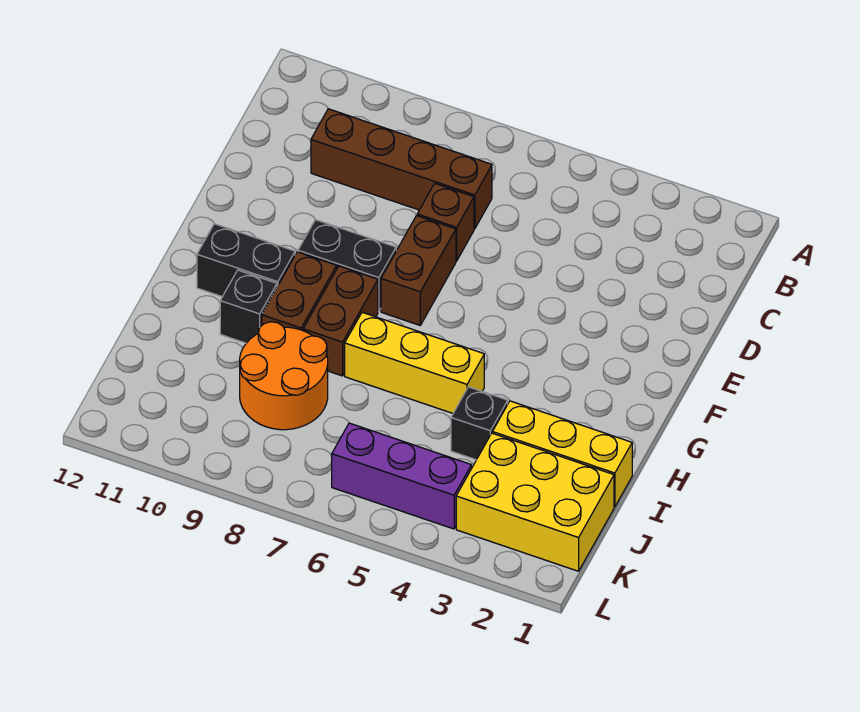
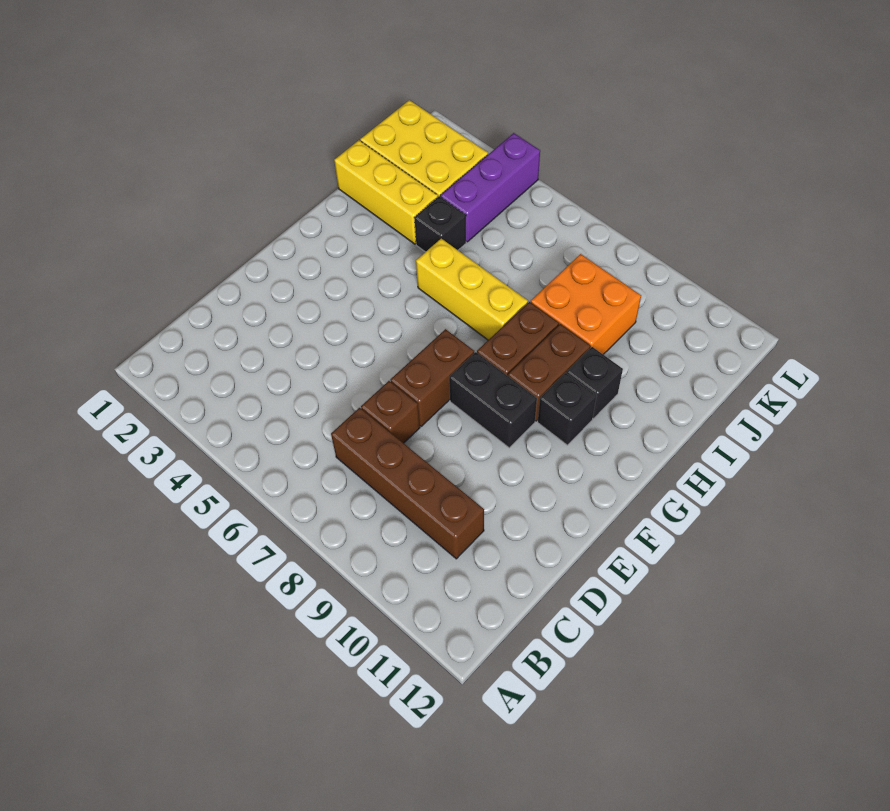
black 1x2 brick [197,224,295,297] -> black 1x1 brick [538,373,597,445]
orange 2x2 round brick [240,322,328,430] -> orange 2x2 brick [531,254,641,354]
purple 1x3 brick [332,423,471,529] -> purple 1x3 brick turned to [440,133,540,242]

